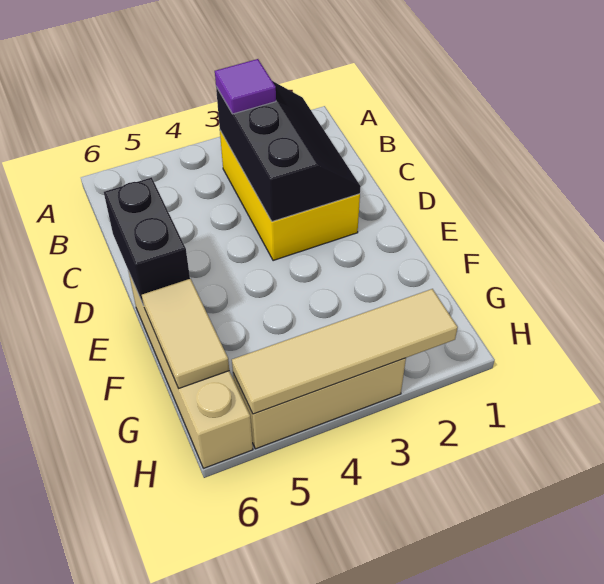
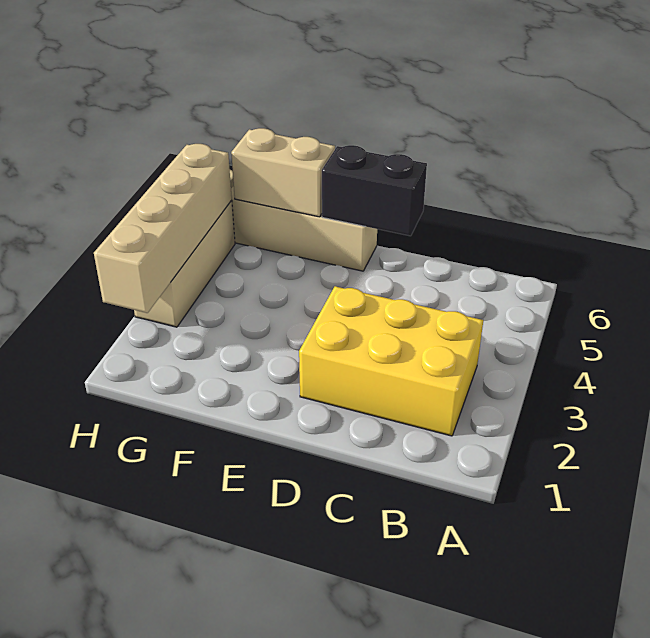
black 2x3 slope [216,81,361,222] -> none
purple 1x1 tile [215,59,276,114] -> none
tan 1x2 tile [142,279,229,388] -> tan 1x2 brick [231,128,335,217]
tan 1x4 tile [232,289,458,414] -> tan 1x4 brick [94,144,232,313]

